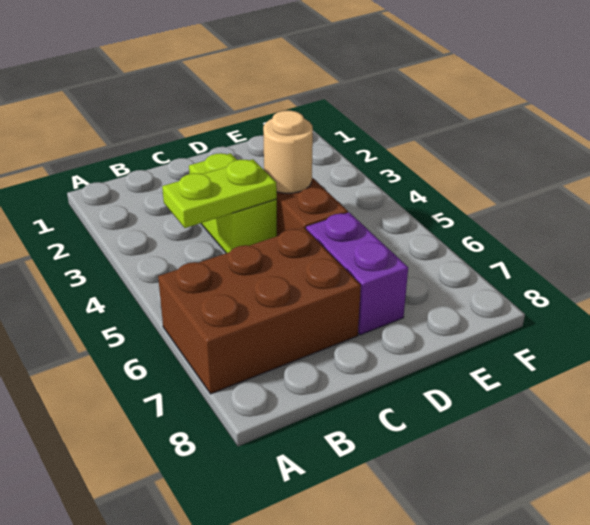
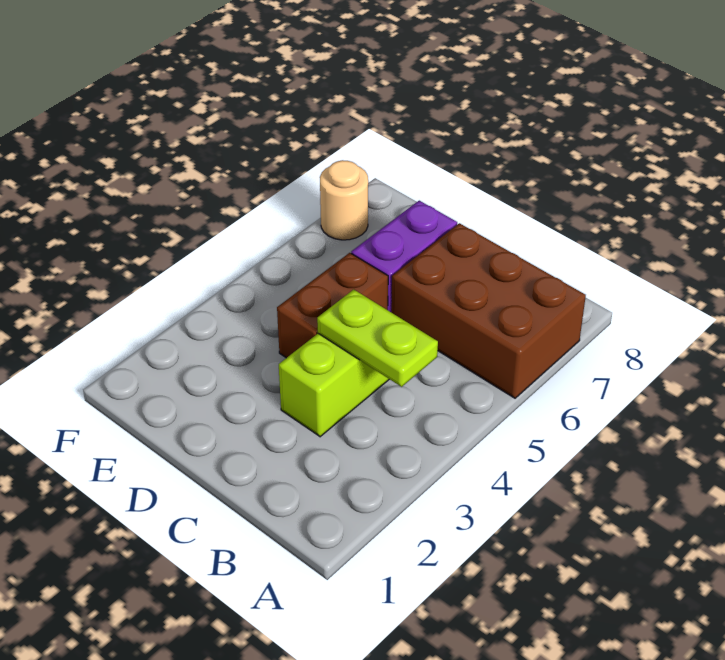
tan 1x1 round brick [263,111,313,193] -> tan 1x1 round brick moved to [320,160,368,240]

